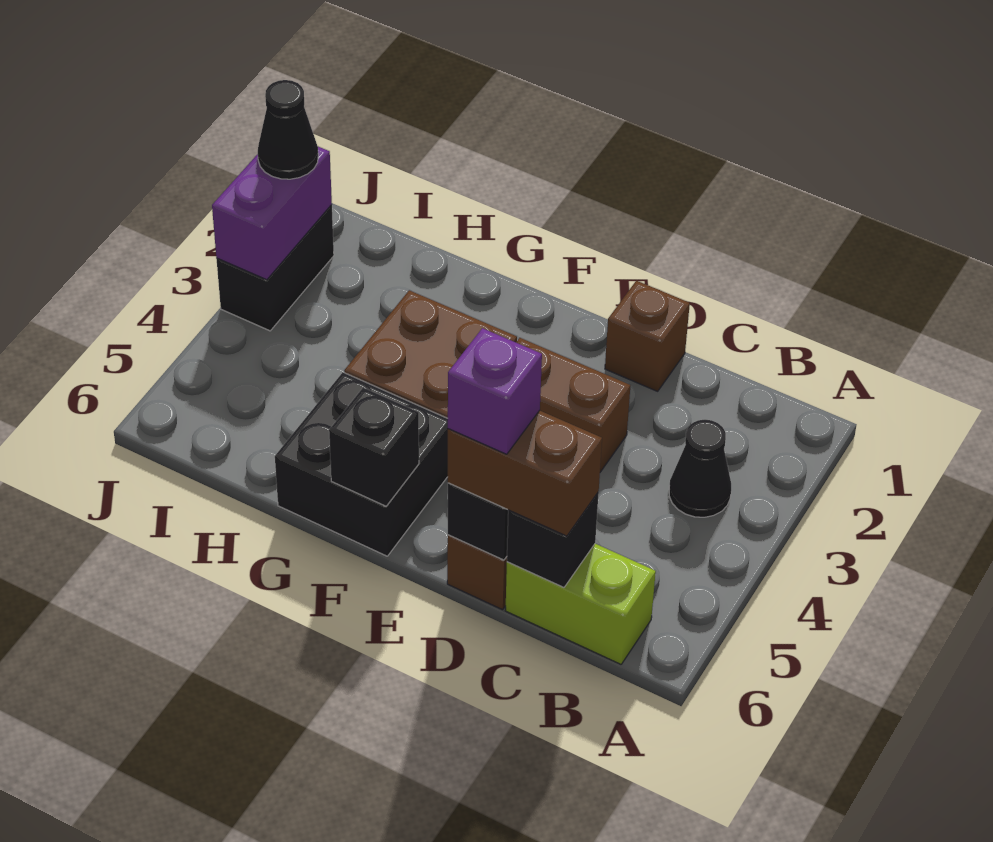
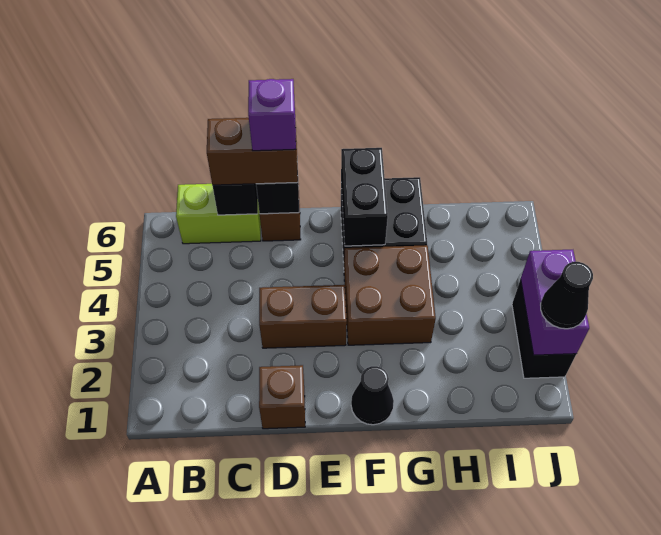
black 1x1 cone [669,420,731,517] -> black 1x1 cone moved to [351,366,394,425]
black 1x1 brick [329,388,419,506] -> black 1x2 brick [341,148,388,246]

